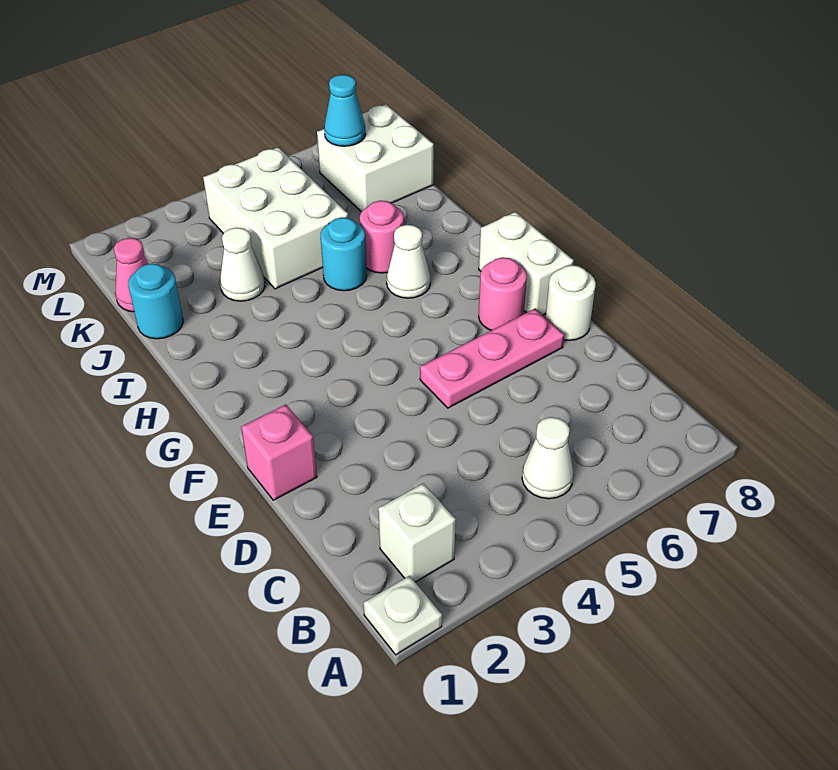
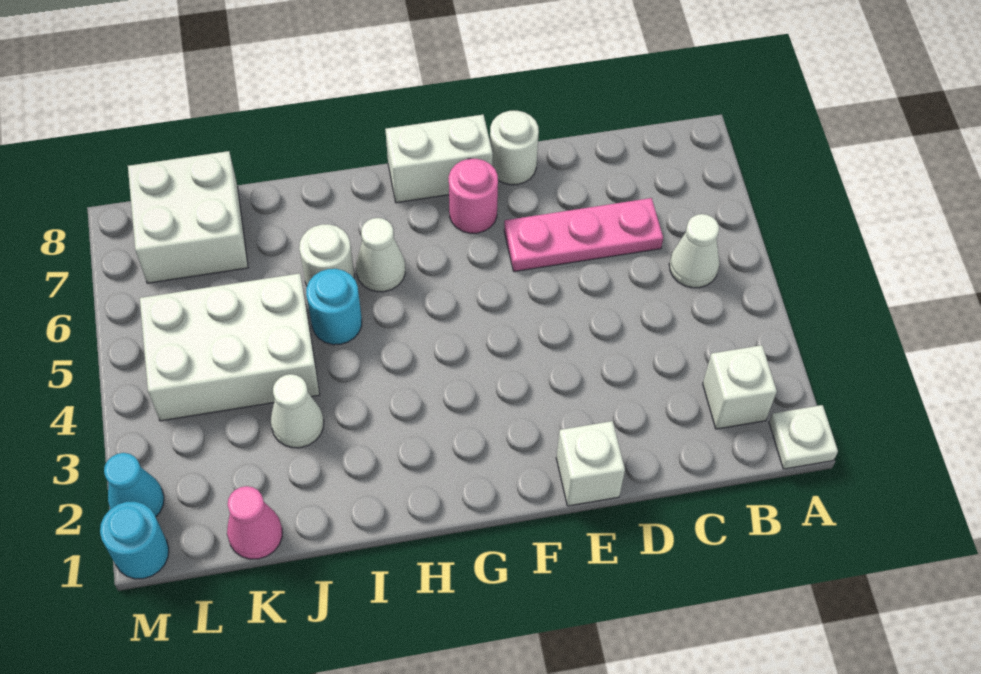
pink 1x1 brick [241,405,317,500] -> white 1x1 brick [556,421,625,506]
pink 1x3 plate [420,309,564,408] -> pink 1x3 plate turned to [504,198,663,271]
pink 1x1 round brick [360,201,404,273] -> white 1x1 round brick [299,224,354,286]
cyan 1x1 round brick [128,264,183,339] -> cyan 1x1 round brick moved to [100,502,169,579]
cyan 1x1 cone [324,75,366,146] -> cyan 1x1 cone moved to [104,453,164,517]

